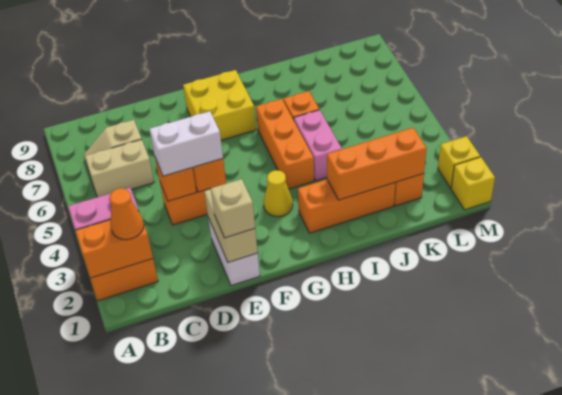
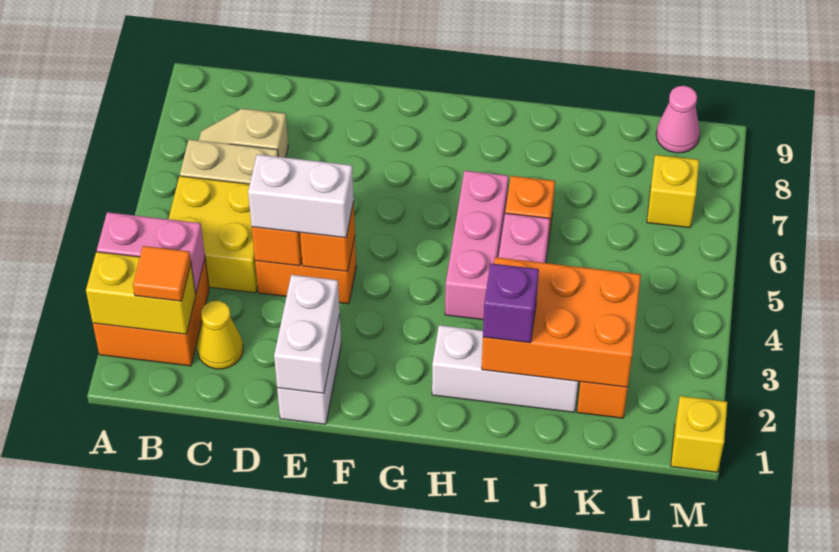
orange 1x2 brick [75,211,153,278] -> yellow 1x2 brick [86,252,196,334]
orange 1x1 cone [110,188,144,240] -> orange 1x1 tile [133,246,191,301]
tan 1x2 brick [204,189,258,262] -> white 1x2 brick [274,275,340,393]
tan 1x1 brick [211,179,255,238] -> none
yellow 2x2 brick [183,70,256,140] -> yellow 2x2 brick moved to [169,176,258,293]
yellow 1x1 cone [263,170,293,217] -> yellow 1x1 cone moved to [197,301,243,369]
orange 1x3 brick [298,179,395,233] -> white 1x3 brick [432,325,579,412]
orange 1x3 brick [256,99,314,189] -> pink 1x3 brick [445,171,508,320]
orange 1x3 brick [327,128,427,200] -> orange 2x3 brick [482,257,641,387]
none -> purple 1x1 brick [483,263,539,343]
none -> pink 1x1 cone [656,86,700,153]
yellow 1x1 brick [438,136,480,188] -> yellow 1x1 brick moved to [647,155,699,228]

